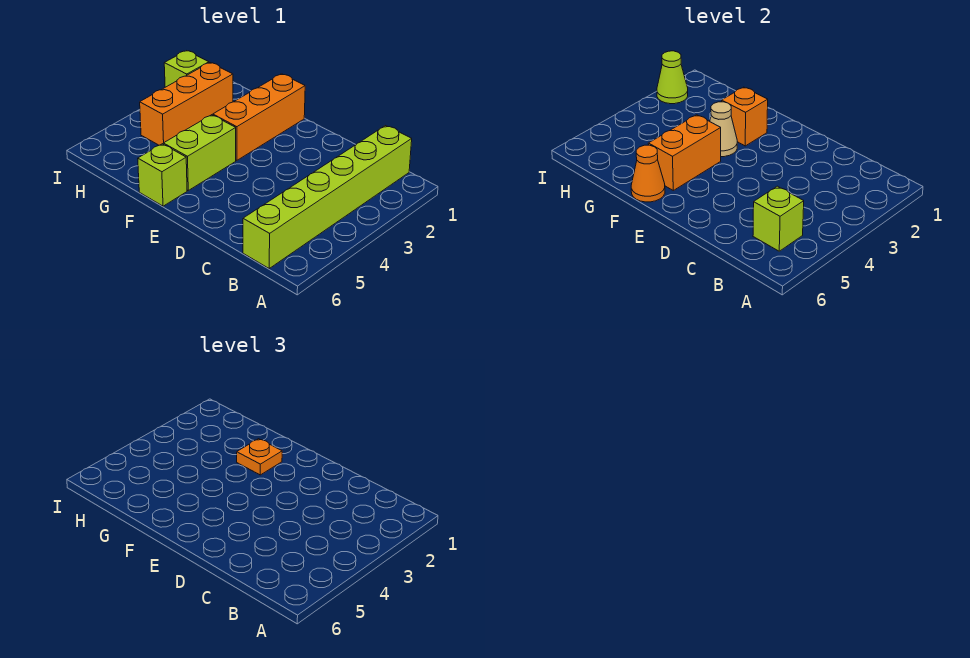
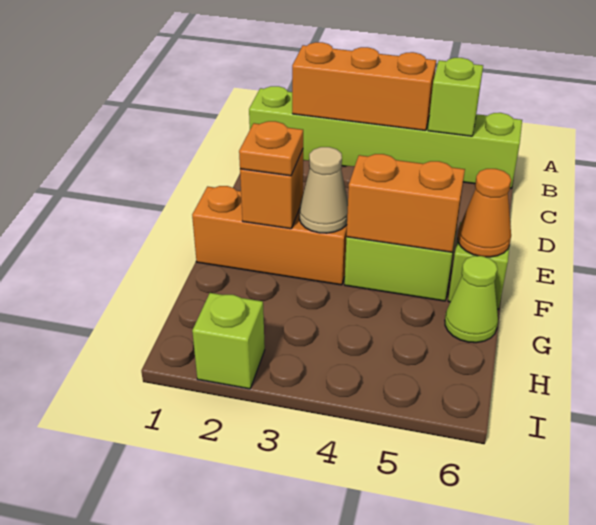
orange 1x3 brick [140,63,233,145] -> orange 1x3 brick moved to [292,42,436,130]
lime 1x1 cone [657,51,688,104] -> lime 1x1 cone moved to [445,256,498,343]

